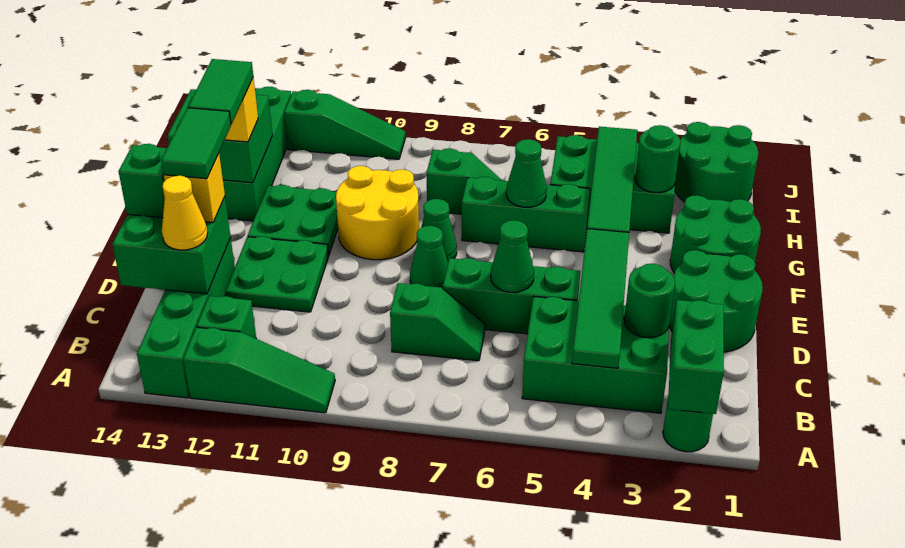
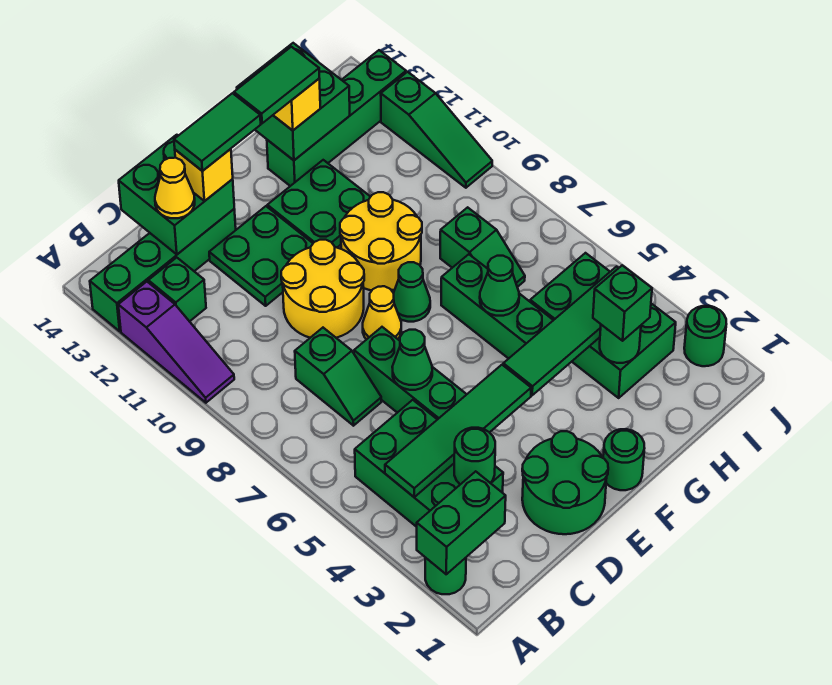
green 1x3 slope [183,327,335,413] -> purple 1x3 slope [118,282,234,403]
none -> yellow 2x2 round brick [281,240,364,338]
green 1x1 brick [119,144,167,218] -> green 1x1 brick moved to [593,265,652,341]
green 1x1 cone [410,226,448,288] -> yellow 1x1 cone [363,286,401,339]
green 2x2 round brick [670,195,761,273] -> green 1x1 round brick [603,429,644,490]
green 2x2 round brick [675,122,758,202] -> green 1x1 round brick [684,306,726,366]

